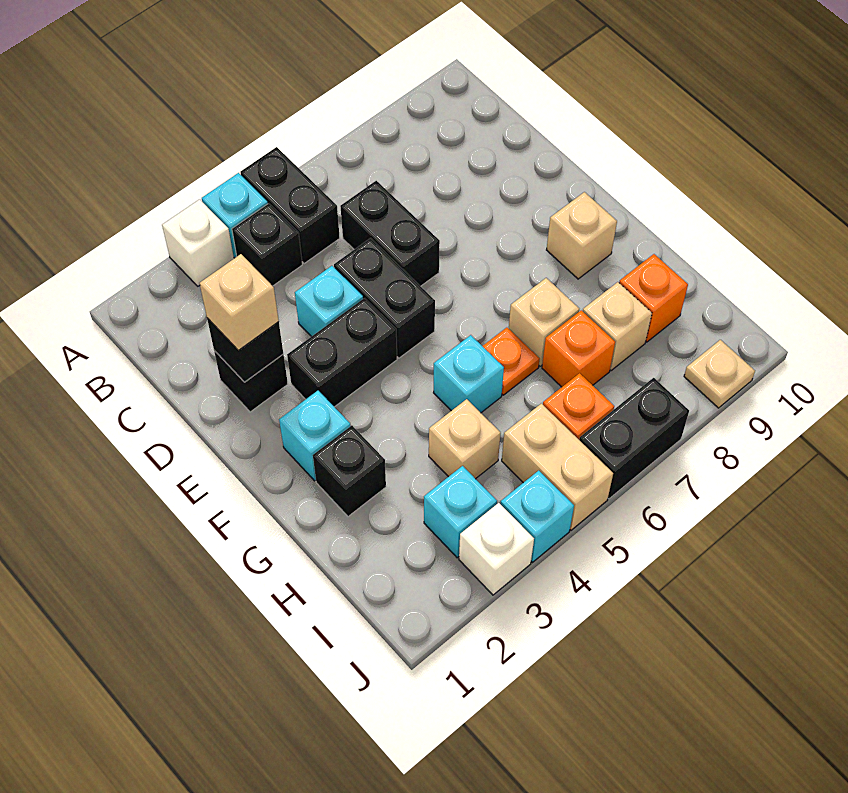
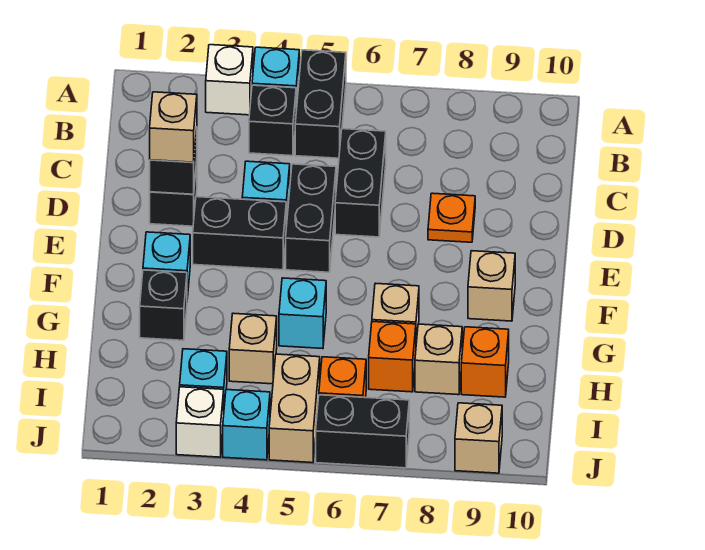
orange 1x1 plate [483,328,539,395] -> orange 1x1 plate moved to [428,193,475,242]
tan 1x1 plate [684,340,755,408] -> tan 1x1 brick [455,403,502,473]

